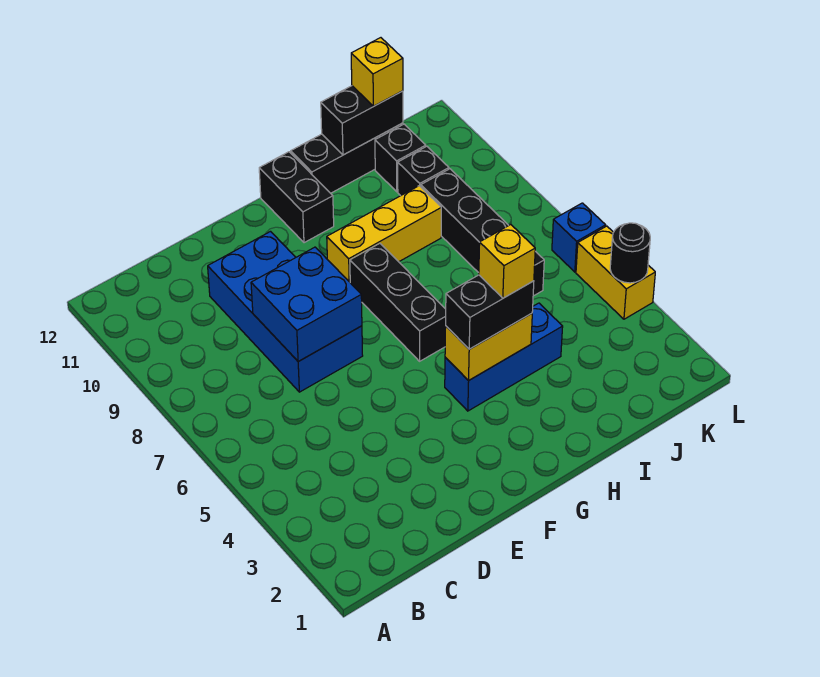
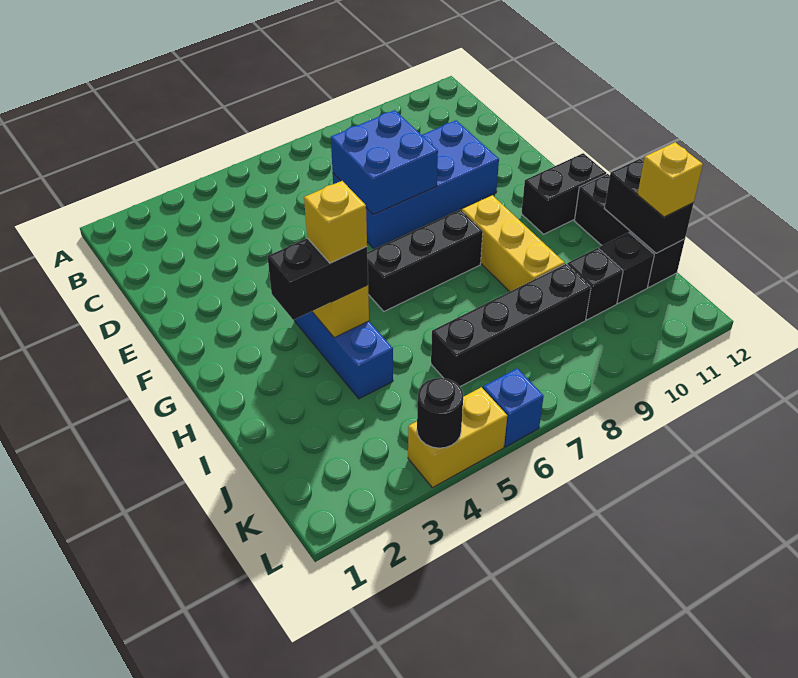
black 1x2 brick [446,275,534,349] -> black 1x2 brick turned to [267,238,368,320]

